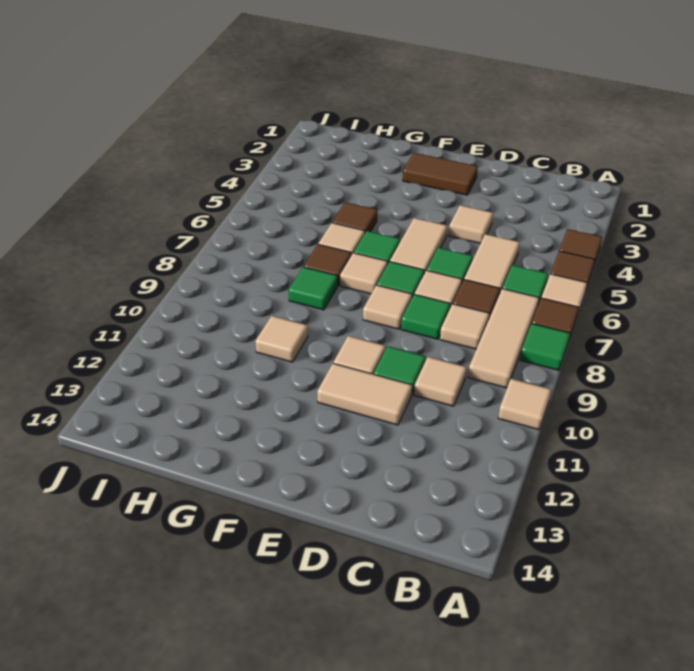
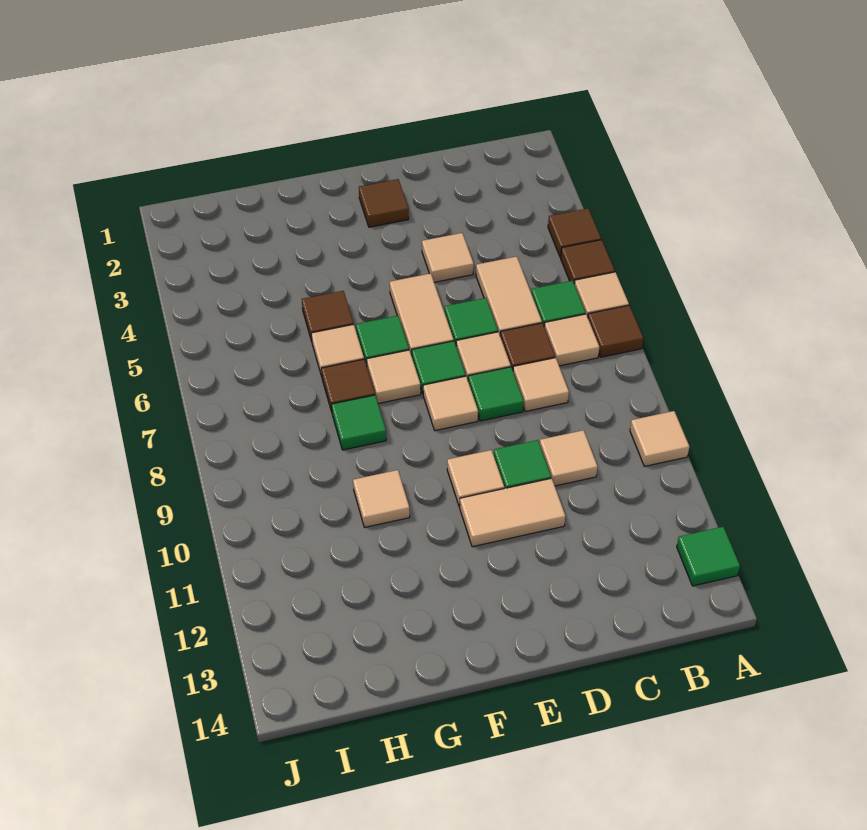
green 1x1 tile [520,323,570,370] -> green 1x1 tile moved to [677,527,740,586]
tan 1x3 tile [468,289,539,388] -> tan 1x1 tile [544,314,599,366]
brown 1x2 tile [403,153,478,195] -> brown 1x1 tile [359,179,409,227]

